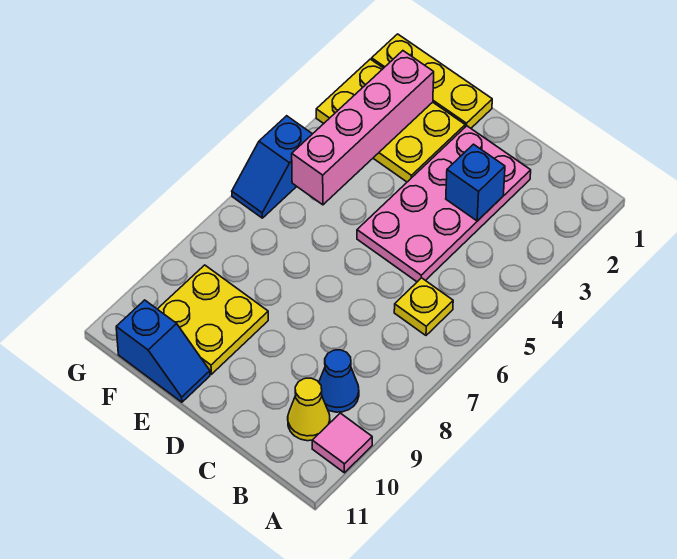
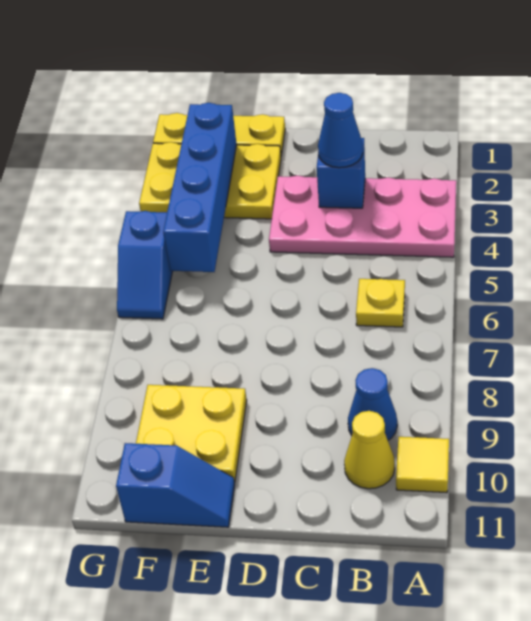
pink 1x1 tile [312,413,372,473] -> yellow 1x1 tile [396,437,449,493]
pink 2x4 plate [357,126,531,282] -> pink 2x4 plate turned to [269,175,456,257]
none -> blue 1x1 cone [318,93,363,168]
pink 1x4 brick [292,51,434,205] -> blue 1x4 brick [163,103,237,272]

